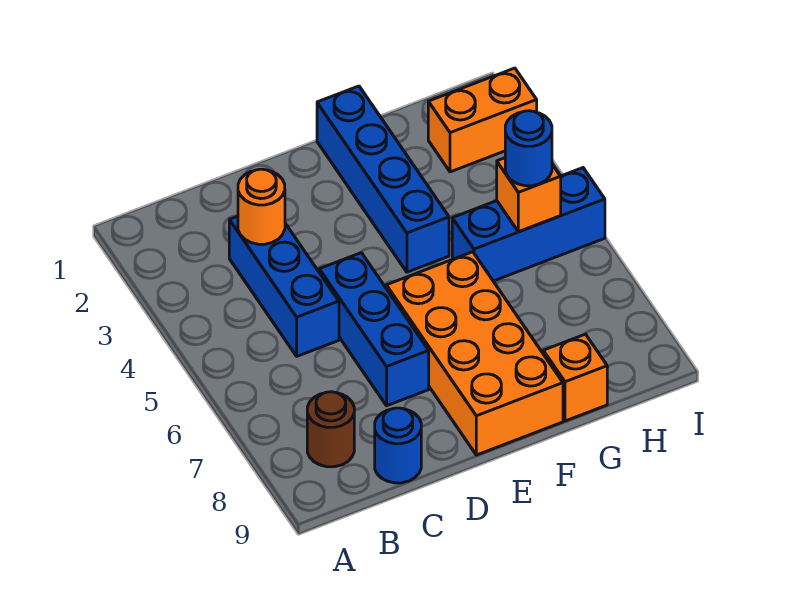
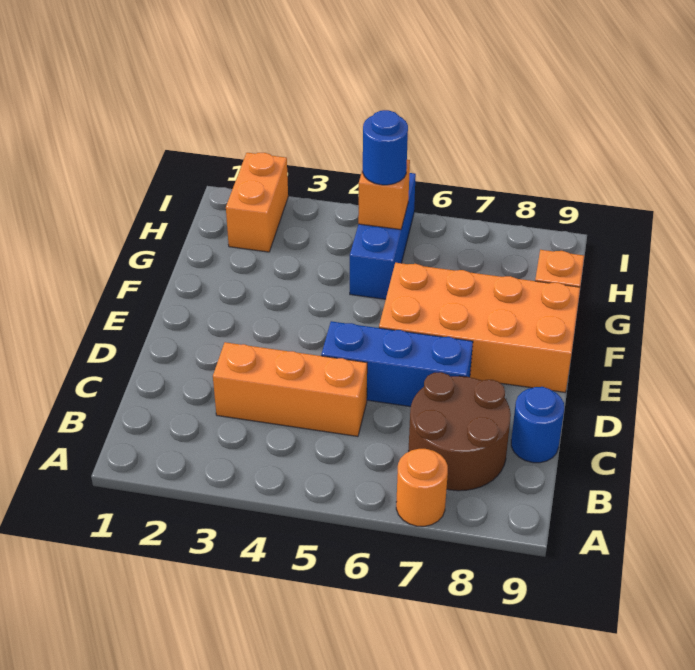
brown 1x1 round brick [307,392,354,467] -> brown 2x2 round brick [409,372,511,491]
blue 1x3 brick [229,216,339,356] -> orange 1x3 brick [213,342,367,436]
orange 1x1 round brick [238,169,285,244] -> orange 1x1 round brick moved to [396,449,448,526]
blue 1x4 brick [317,86,449,272] -> none

